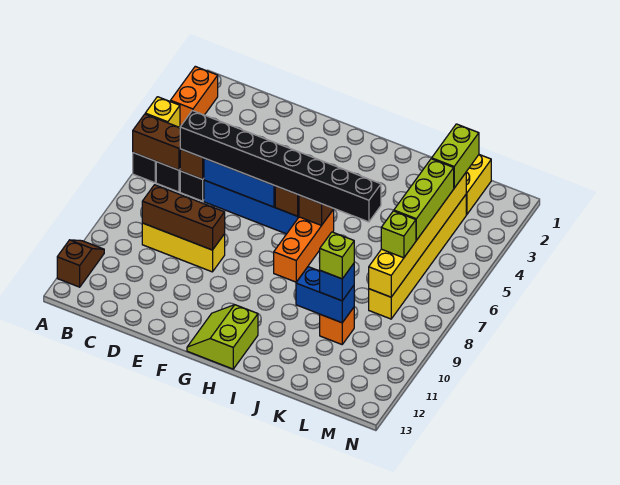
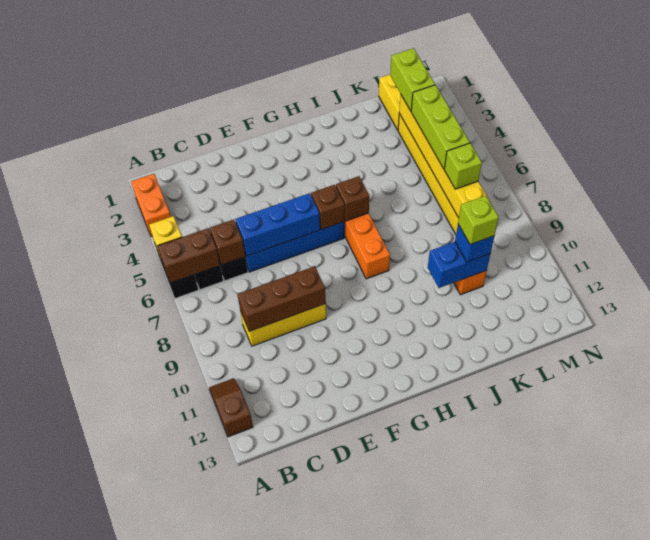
black 1x8 brick [180,111,381,222] -> none
lime 2x2 slope [187,305,258,369] -> none

